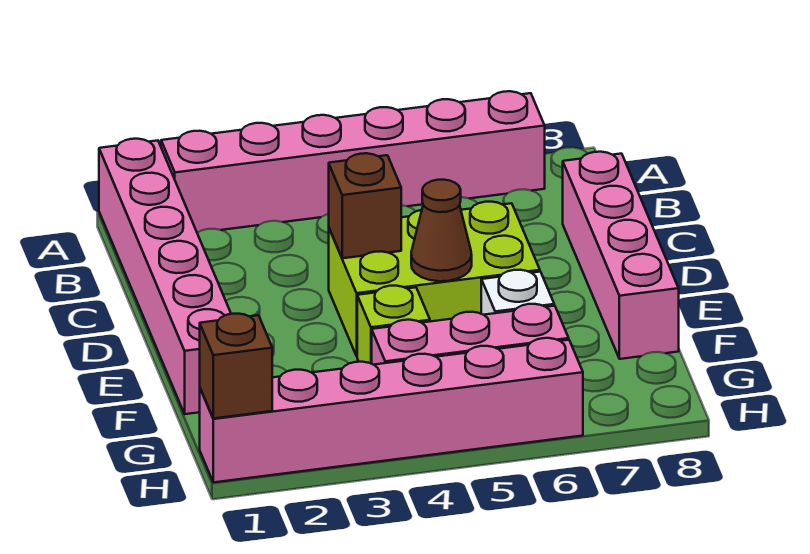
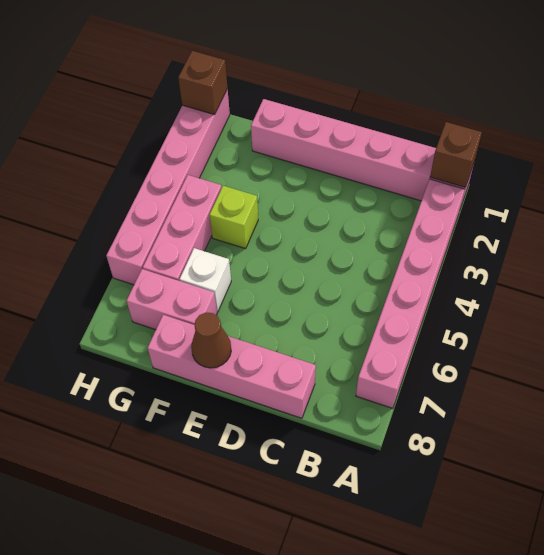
lime 2x3 brick [329,202,540,356] -> none
brown 1x1 brick [329,153,401,258] -> brown 1x1 brick moved to [430,122,482,187]
brown 1x1 cone [411,180,472,281] -> brown 1x1 cone moved to [191,312,231,368]
none -> pink 1x2 brick [126,269,217,330]

